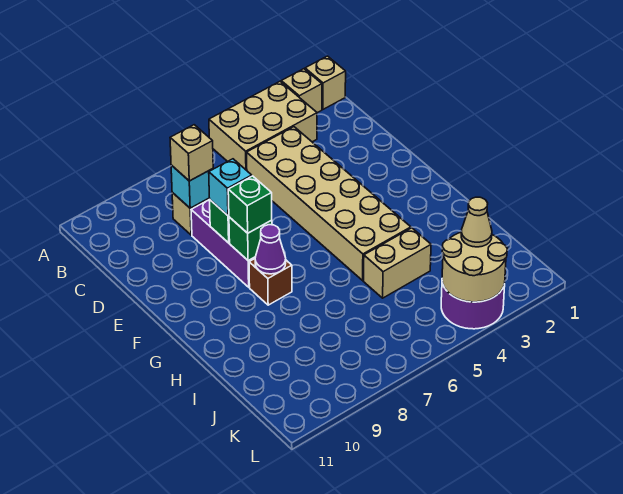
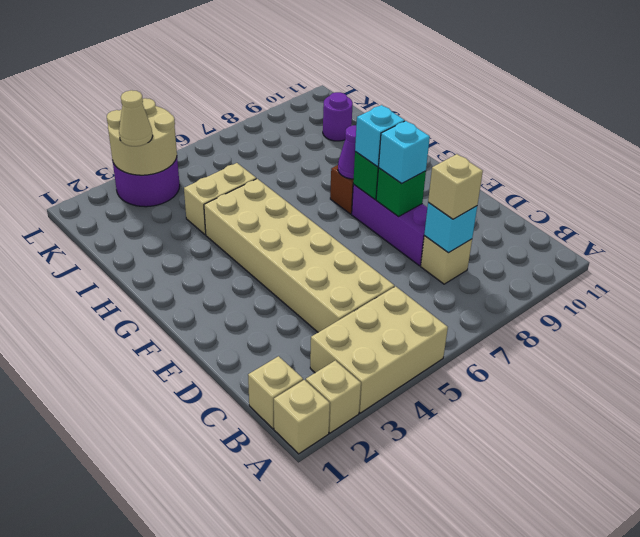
none -> tan 1x1 brick [248,356,303,429]
green 1x1 brick [228,176,272,233] -> cyan 1x1 brick [355,105,405,167]
none -> purple 1x1 round brick [323,92,353,141]

